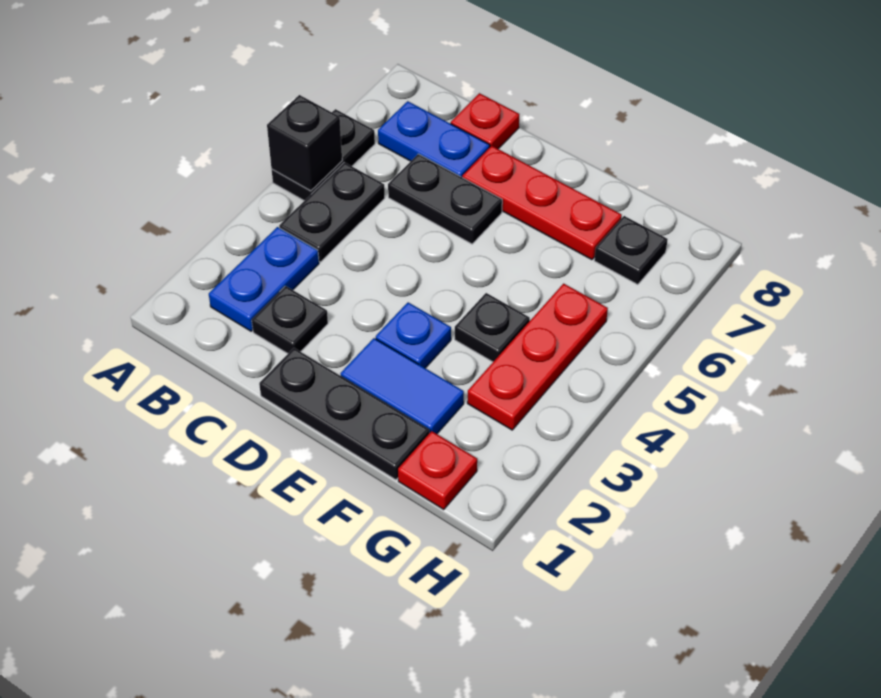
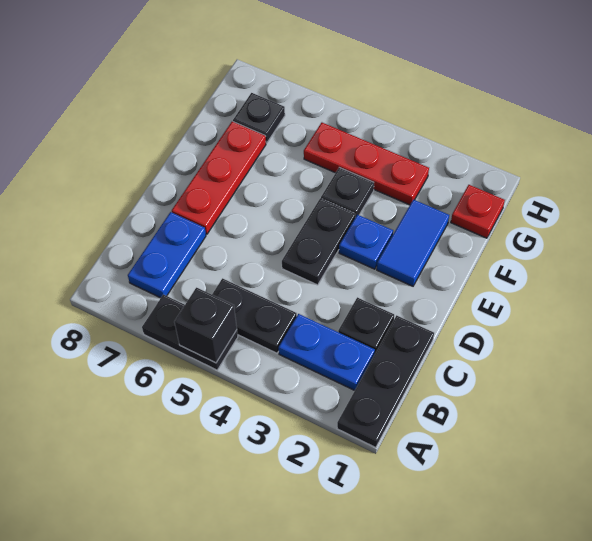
black 1x2 plate [388,154,502,244] -> black 1x2 plate moved to [282,198,356,285]
red 1x1 plate [451,93,519,149] -> none
black 1x3 plate [259,348,429,480] -> black 1x3 plate moved to [337,315,434,448]

